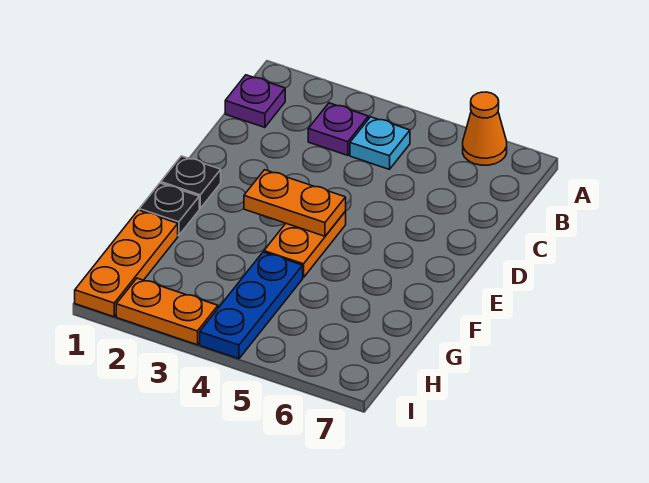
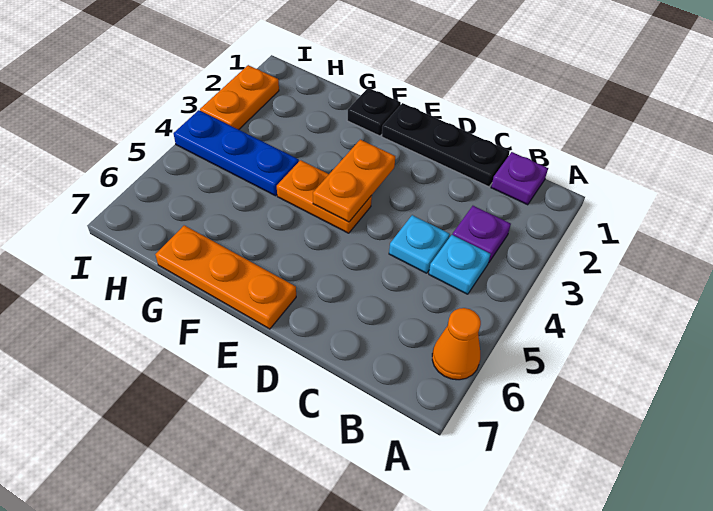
none -> cyan 1x1 plate [389,215,450,273]
black 1x1 plate [161,156,221,208] -> black 1x3 plate [382,103,510,187]
orange 1x3 plate [75,210,178,317] -> orange 1x3 plate moved to [155,225,296,329]

